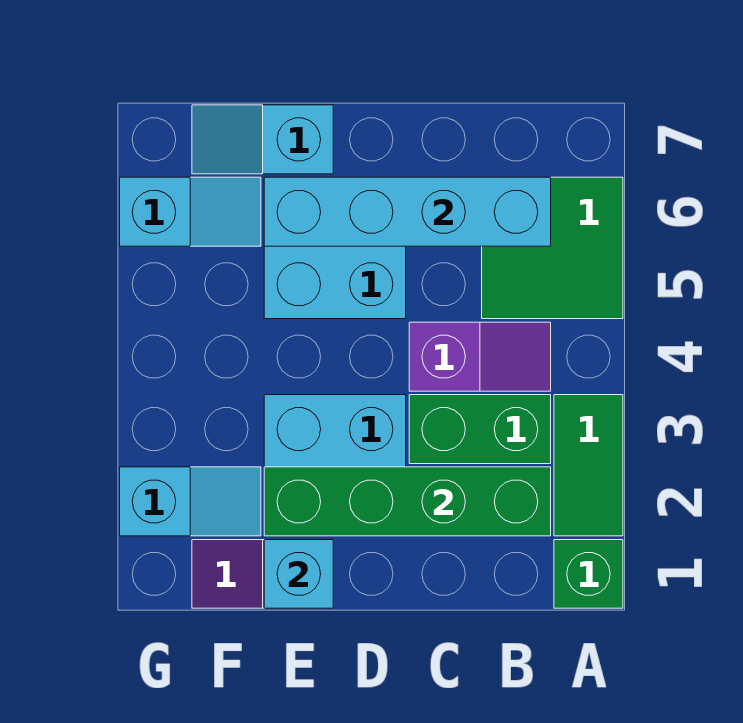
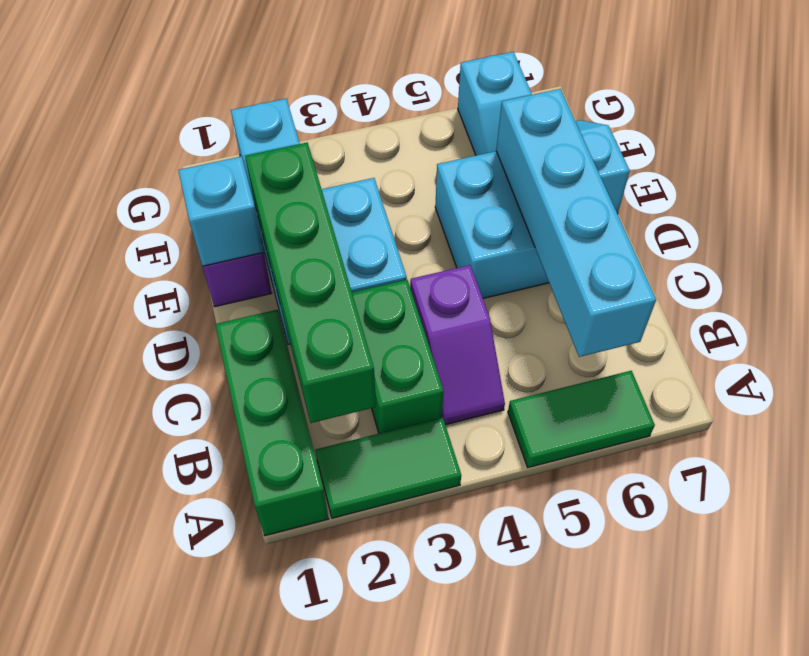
green 1x1 brick [554,540,623,608] -> green 1x3 brick [215,310,329,536]
green 2x2 tile [482,177,623,319] -> green 1x2 tile [508,371,655,467]

